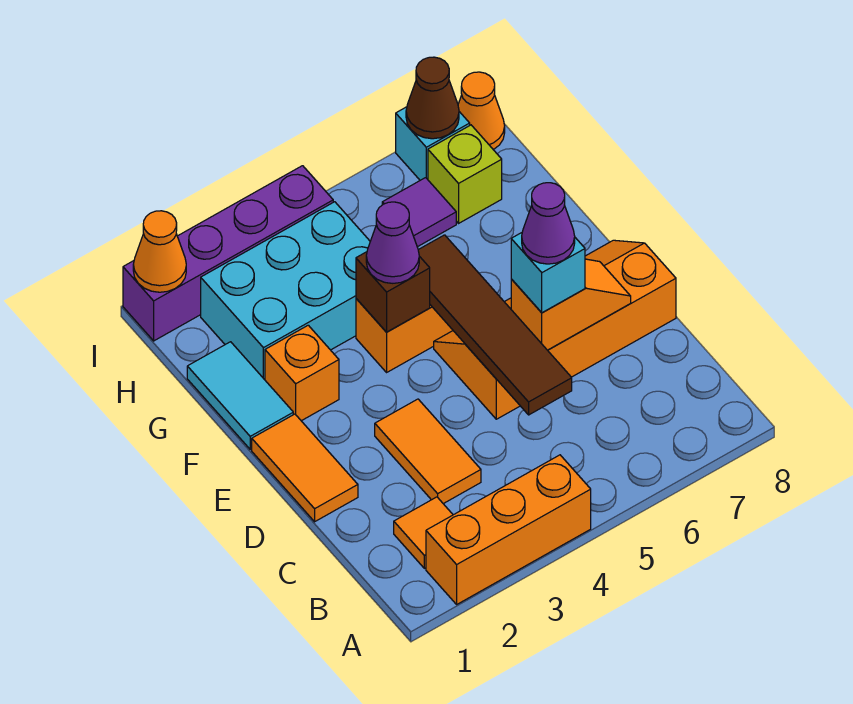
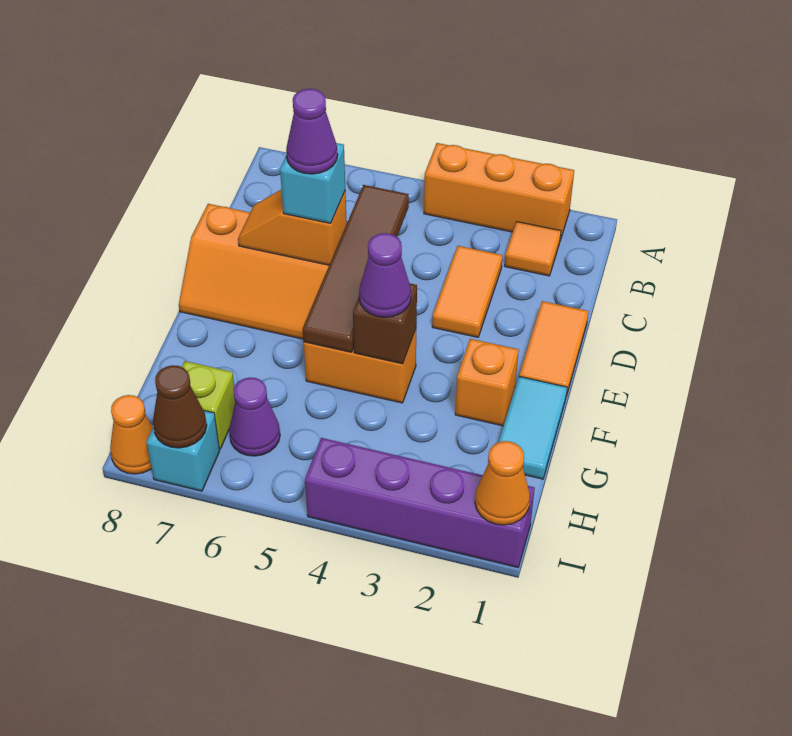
cyan 2x3 brick [201,202,370,380] -> none
purple 1x1 tile [382,178,456,247] -> purple 1x1 cone [229,377,280,456]

